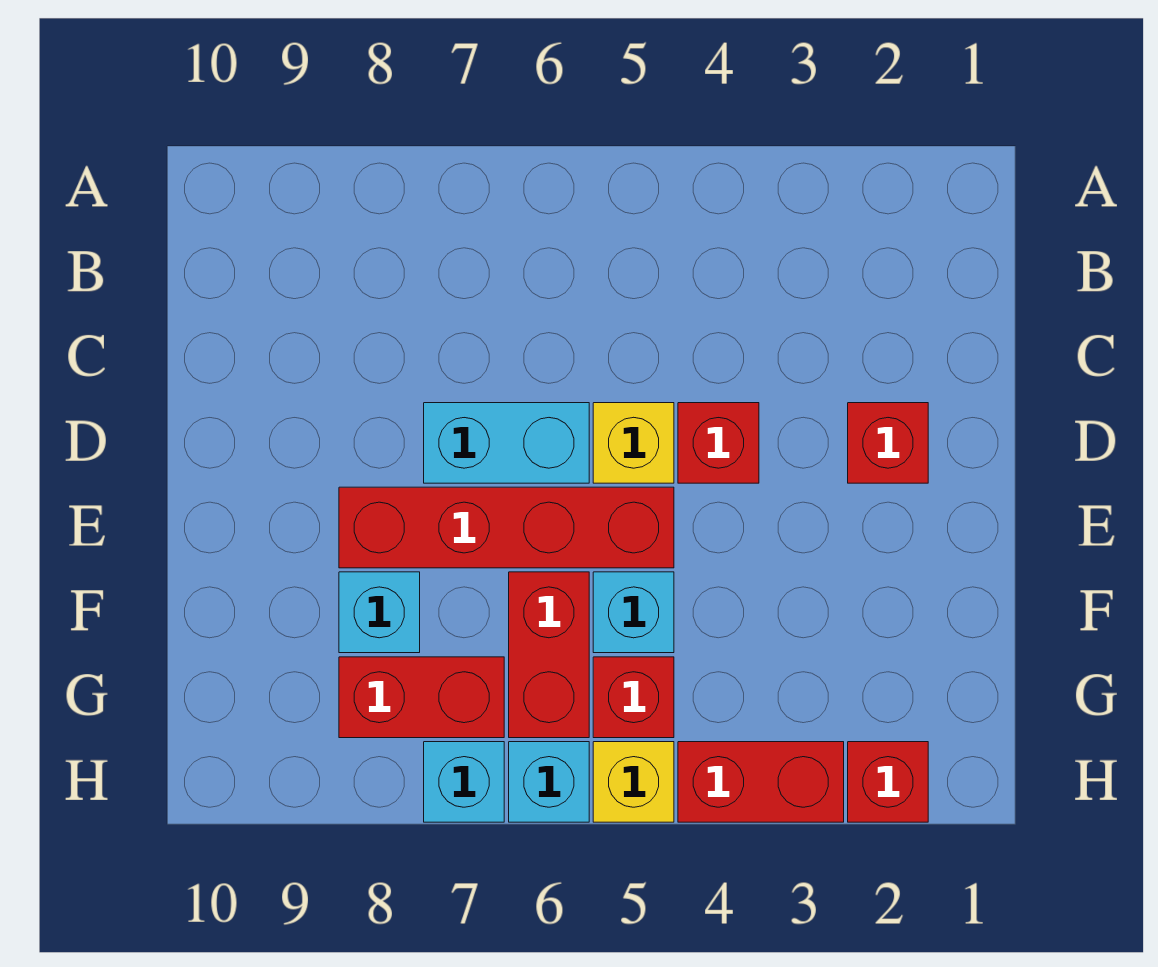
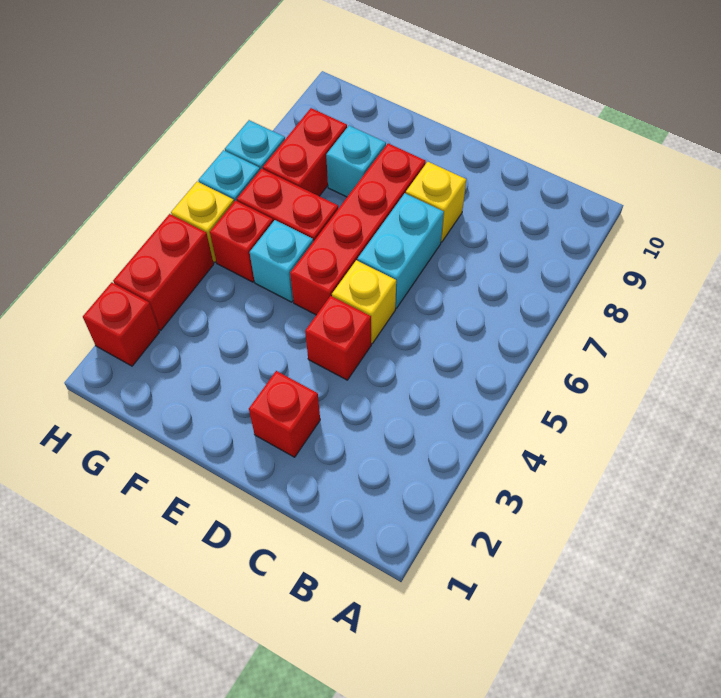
none -> yellow 1x1 brick [406,162,466,242]

